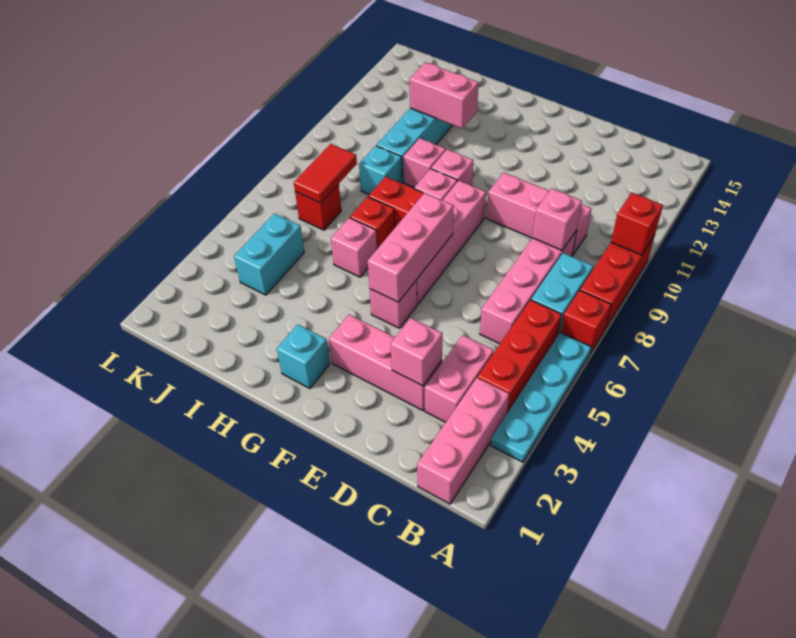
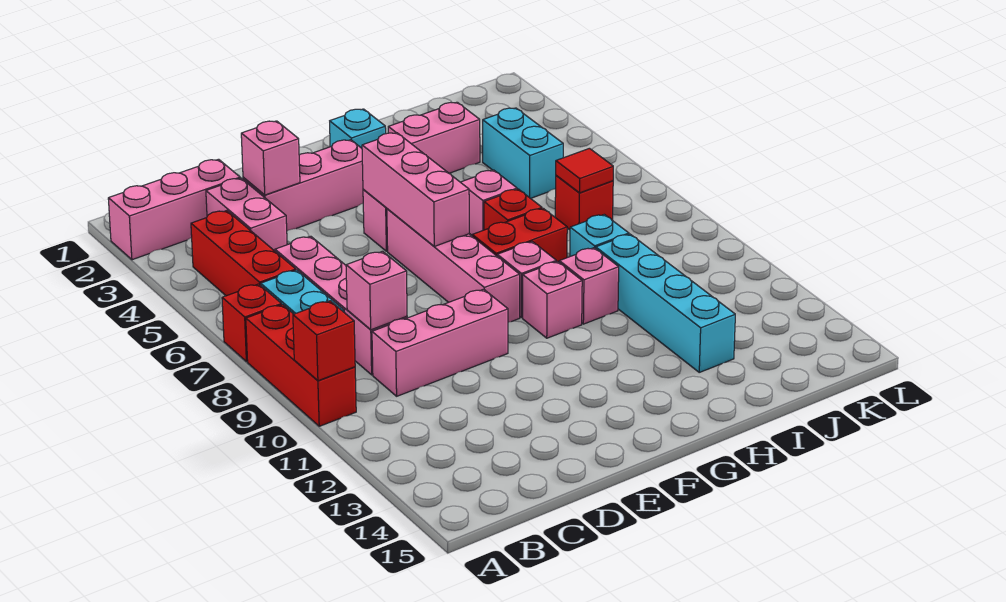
cyan 1x4 plate [491,332,591,462] -> none
pink 1x3 brick [417,378,509,504] -> pink 1x3 brick turned to [108,159,240,260]
pink 1x2 brick [410,62,479,128] -> pink 1x2 brick moved to [388,102,480,173]
red 1x2 tile [294,144,357,203] -> red 1x1 tile [556,148,613,193]

